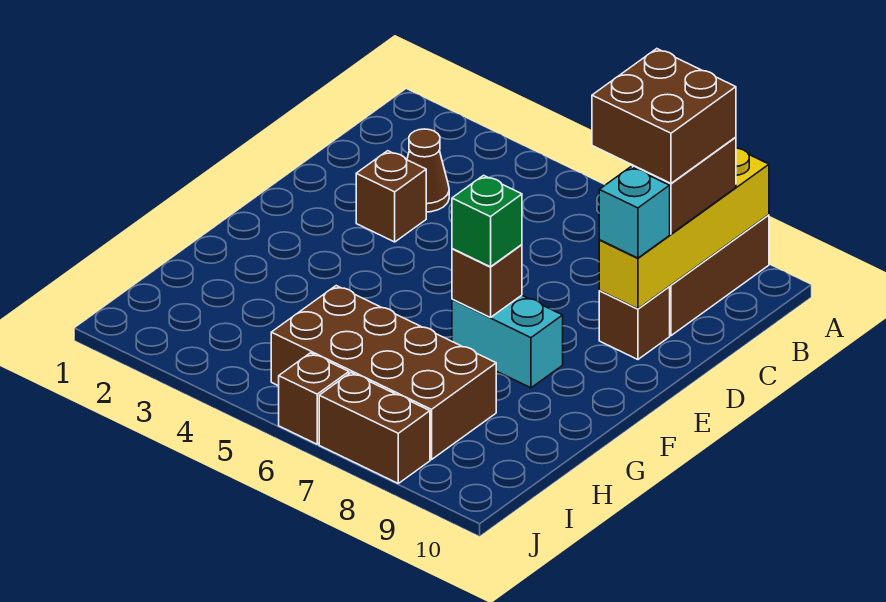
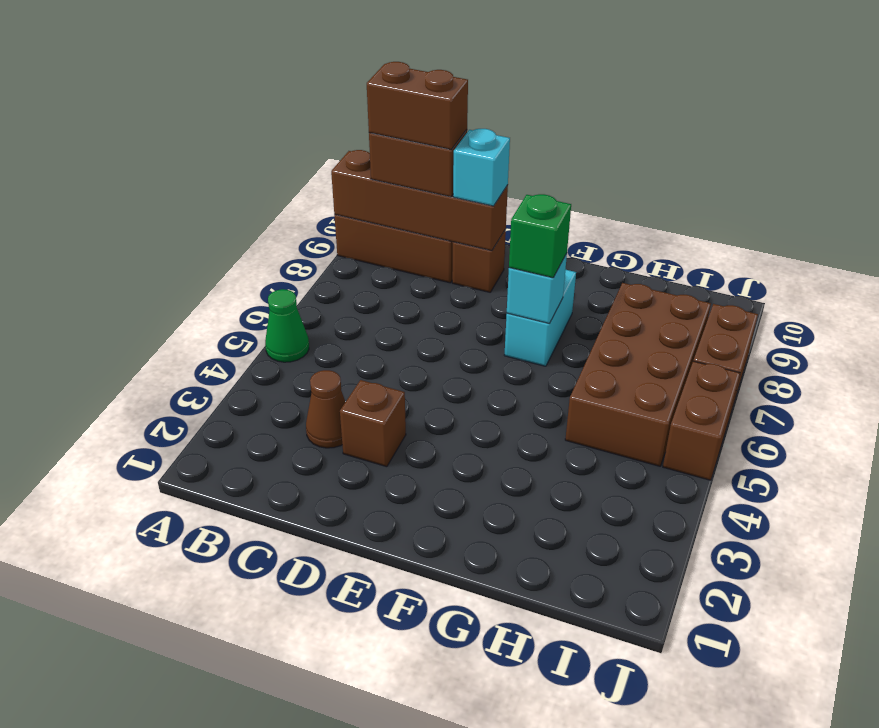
none -> green 1x1 cone [265,289,309,362]
yellow 1x4 brick [599,148,769,309] -> brown 1x4 brick [331,150,508,251]
brown 2x2 brick [592,49,736,183] -> brown 1x2 brick [367,62,468,150]
brown 1x1 brick [452,245,522,318] -> cyan 1x1 brick [507,253,567,324]
brown 1x1 brick [279,353,349,444] -> brown 1x2 brick [663,361,740,480]

